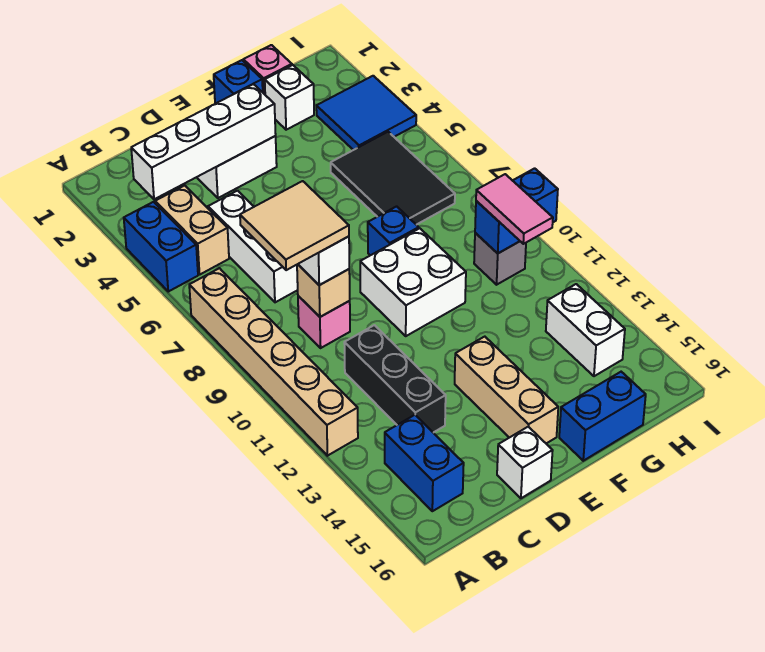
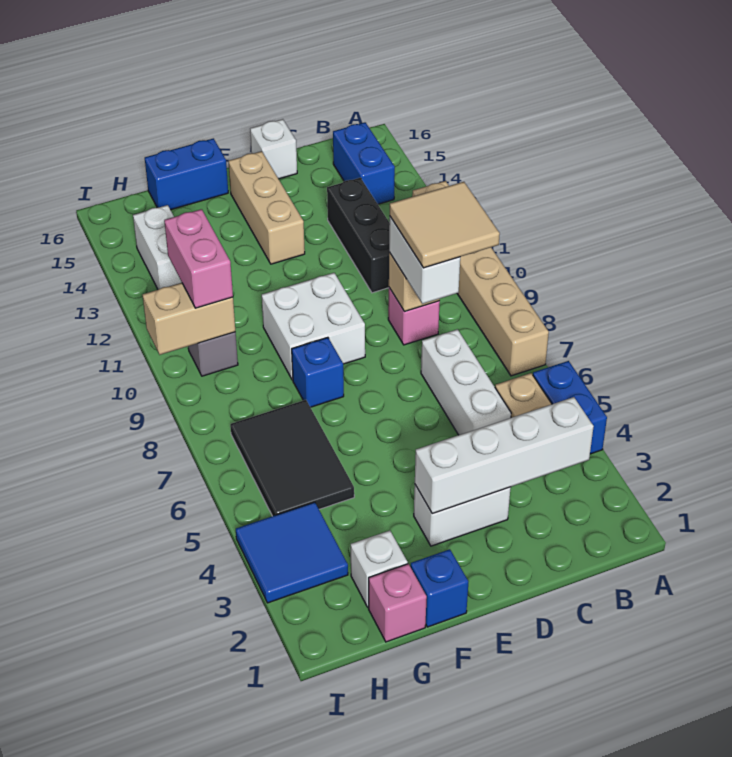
blue 1x2 brick [475,168,558,253] -> tan 1x2 brick [143,283,235,355]
pink 1x2 tile [476,174,553,244] -> pink 1x2 brick [164,209,233,308]

